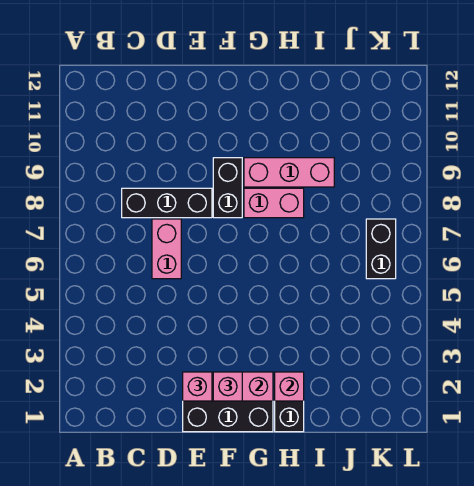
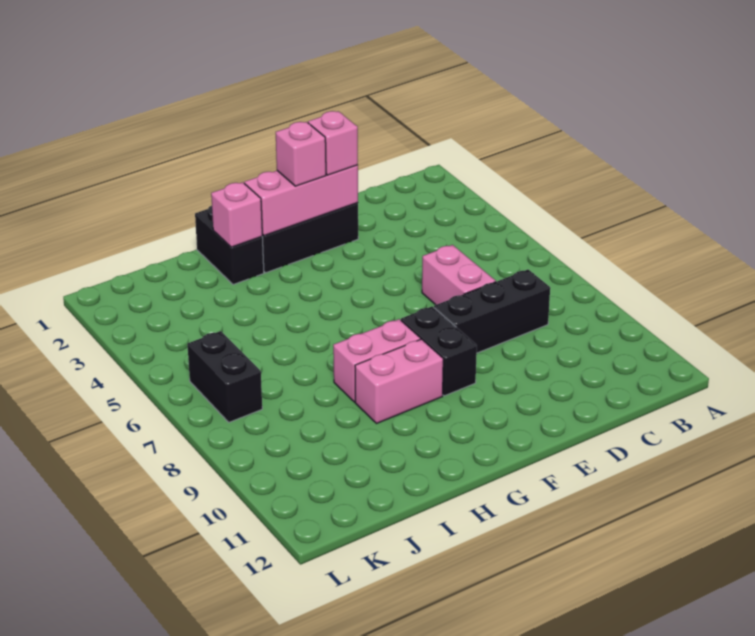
pink 1x3 brick [244,158,334,187] -> pink 1x2 brick [355,339,443,424]

